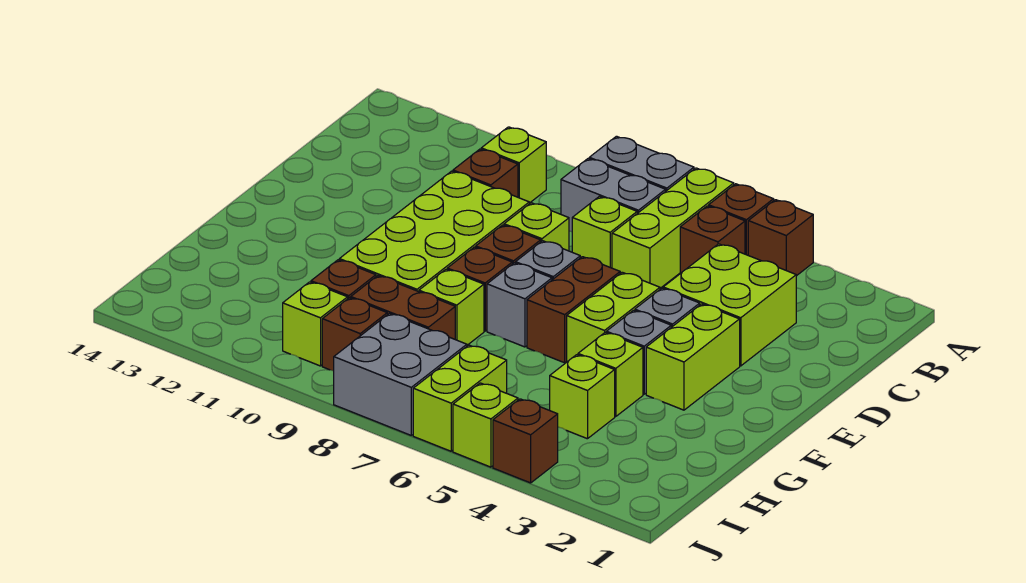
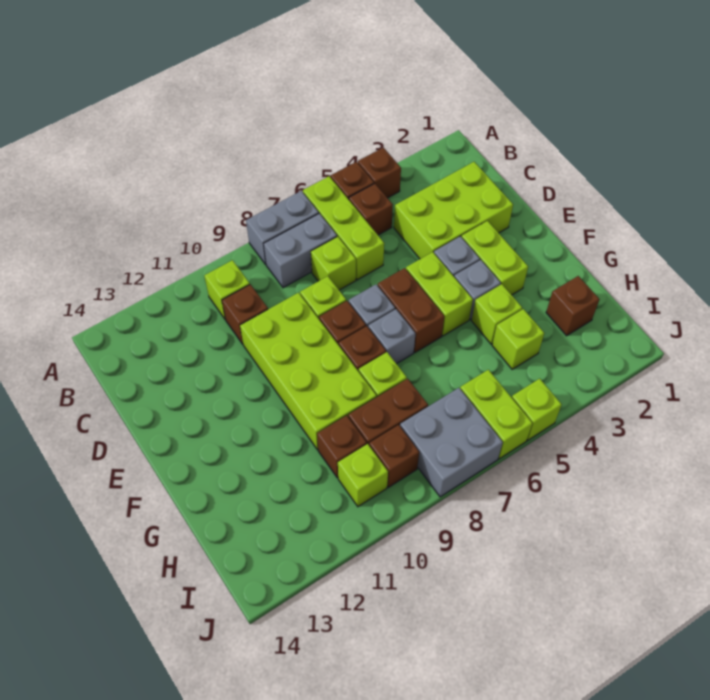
lime 2x2 brick [663,244,796,366] -> lime 2x3 brick [394,162,513,259]
brown 1x1 brick [493,399,558,483] -> brown 1x1 brick moved to [546,276,599,336]

